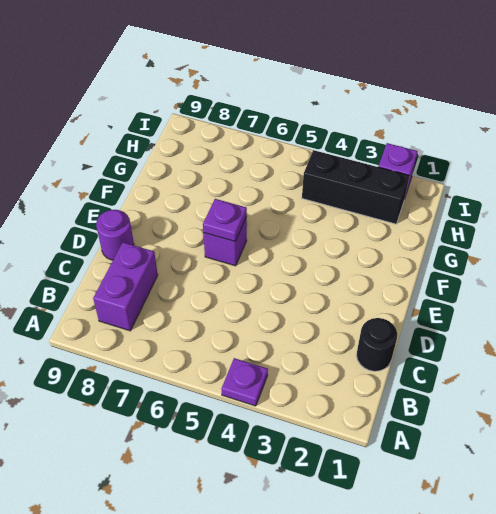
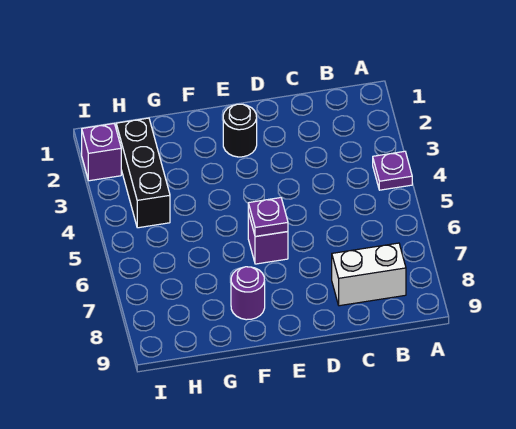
purple 1x2 brick [93,242,158,331] -> white 1x2 brick [332,243,406,306]
black 1x1 round brick [356,318,397,371] -> black 1x1 round brick moved to [223,104,257,157]
purple 1x1 round brick [96,210,134,260] -> purple 1x1 round brick moved to [231,267,265,320]

